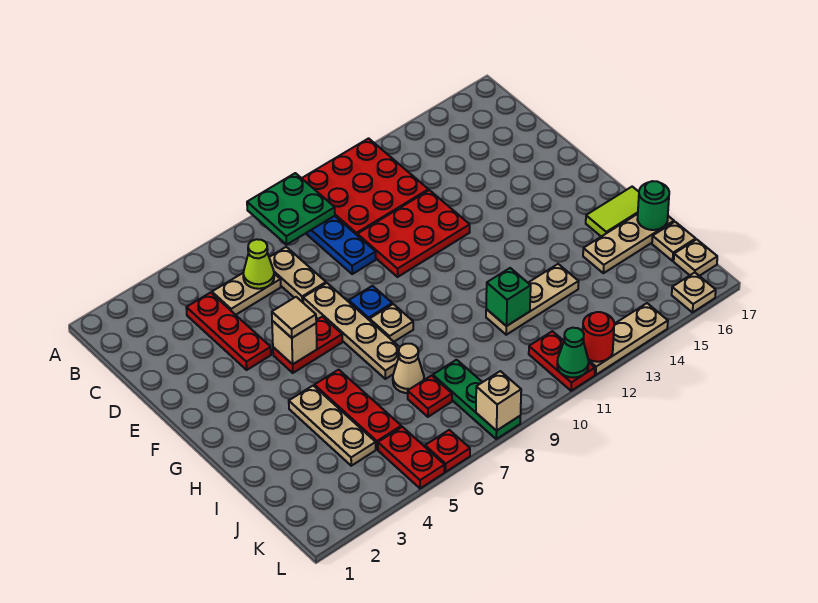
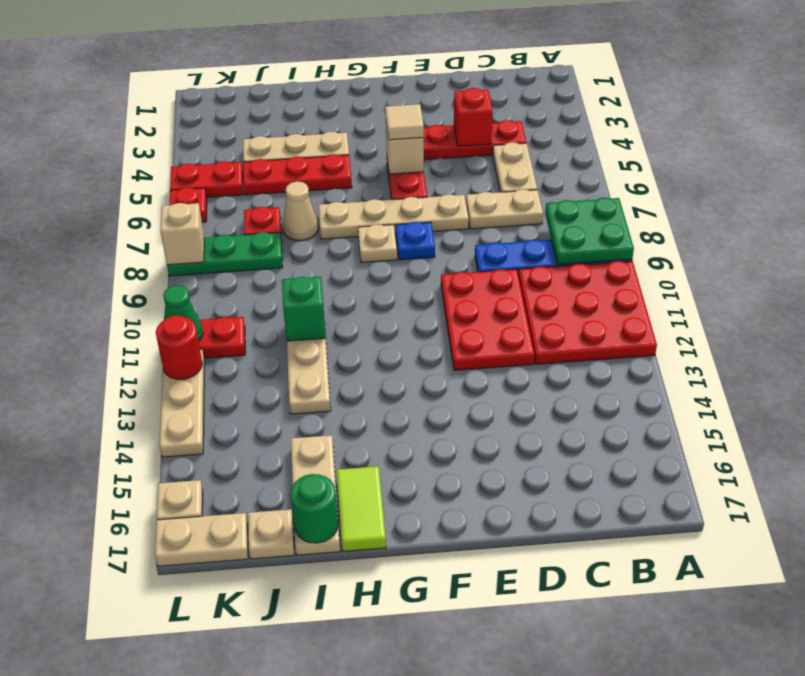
lime 1x1 cone [243,239,274,289] -> none
none -> red 1x1 brick [454,88,493,146]
tan 1x1 plate [674,239,717,276] -> tan 1x2 plate [155,513,248,566]

